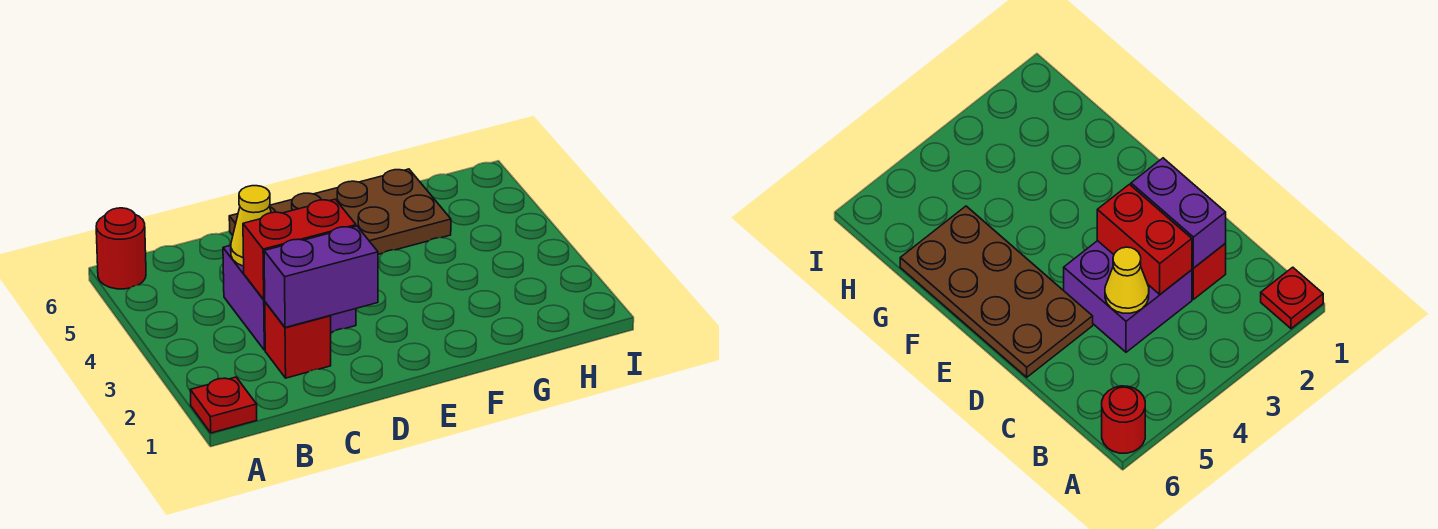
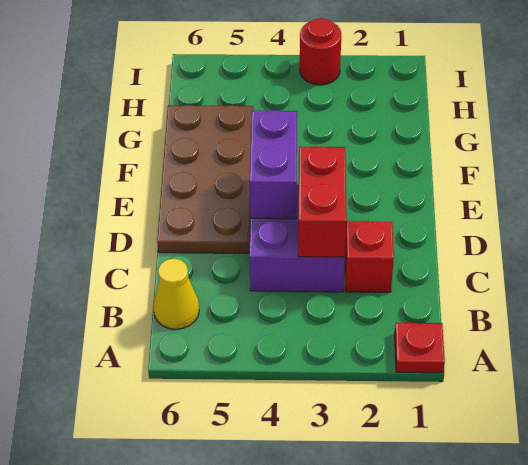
red 1x1 round brick [96,208,146,289] -> red 1x1 round brick moved to [300,18,341,85]
purple 1x2 brick [264,226,378,328] -> purple 1x2 brick moved to [250,110,297,219]
yellow 1x1 cone [231,186,271,266] -> yellow 1x1 cone moved to [153,258,199,329]

